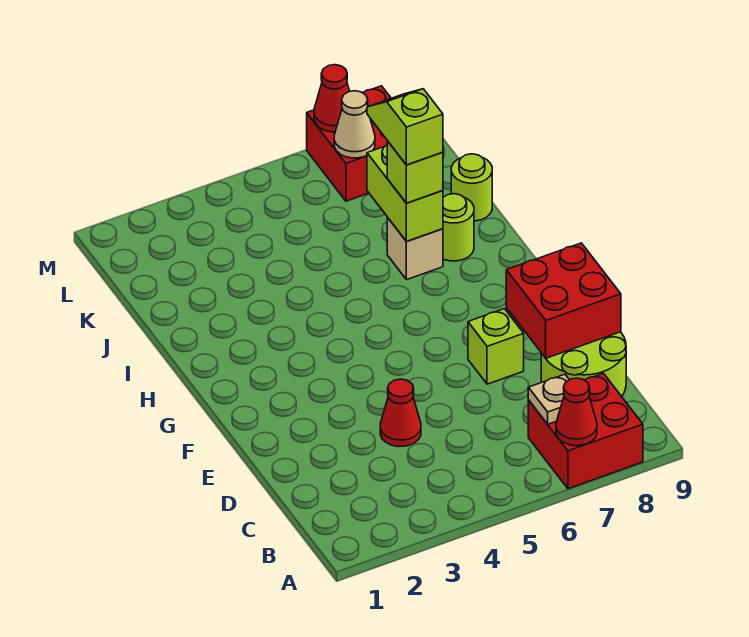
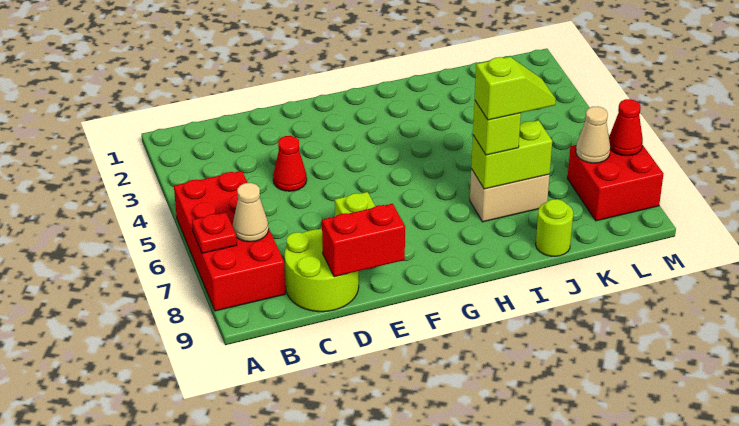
red 2x2 brick [528,373,643,489] -> red 2x4 brick [174,171,285,311]
red 1x1 cone [556,378,597,446] -> red 1x1 plate [192,212,237,253]
tan 1x1 plate [528,374,569,424] -> tan 1x1 cone [233,183,269,242]
red 2x2 brick [506,243,621,358] -> red 1x2 brick [322,204,405,277]
tan 1x1 brick [387,217,443,280] -> tan 1x2 brick [470,169,549,222]
lime 1x1 round brick [443,194,474,261] -> none

